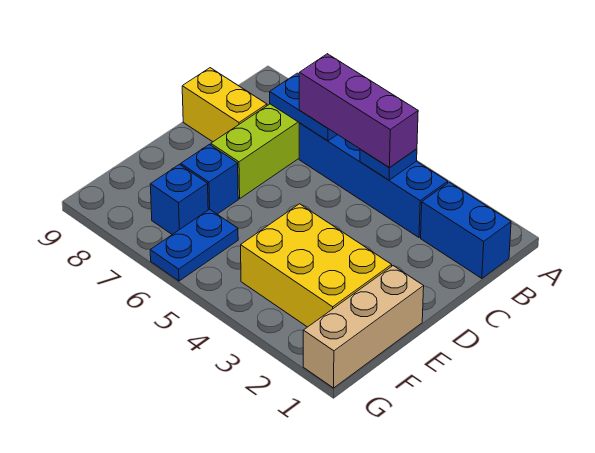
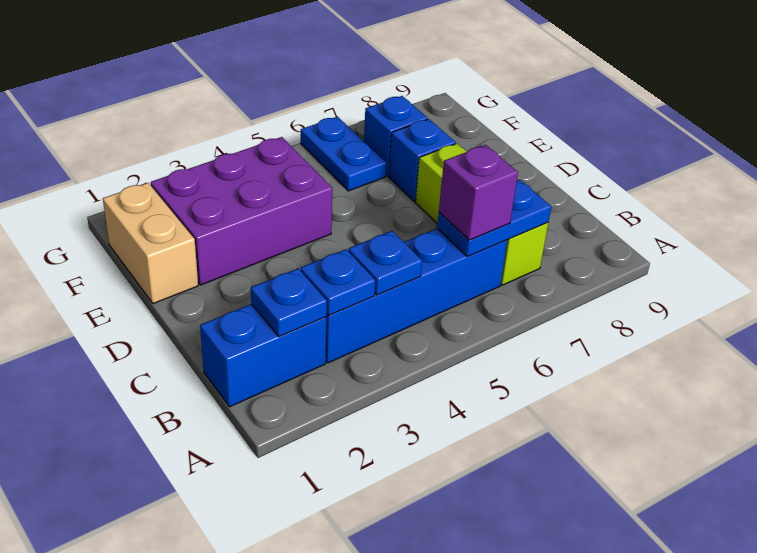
none -> blue 1x1 plate [251,269,327,337]
none -> blue 1x1 plate [301,249,376,315]
purple 1x3 brick [299,54,418,167] -> purple 1x1 brick [439,145,518,240]
yellow 1x2 brick [182,68,267,142] -> none
tan 1x3 brick [303,266,424,388] -> tan 1x2 brick [103,183,198,304]
yellow 2x3 brick [241,204,392,327] -> purple 2x3 brick [151,137,332,285]

